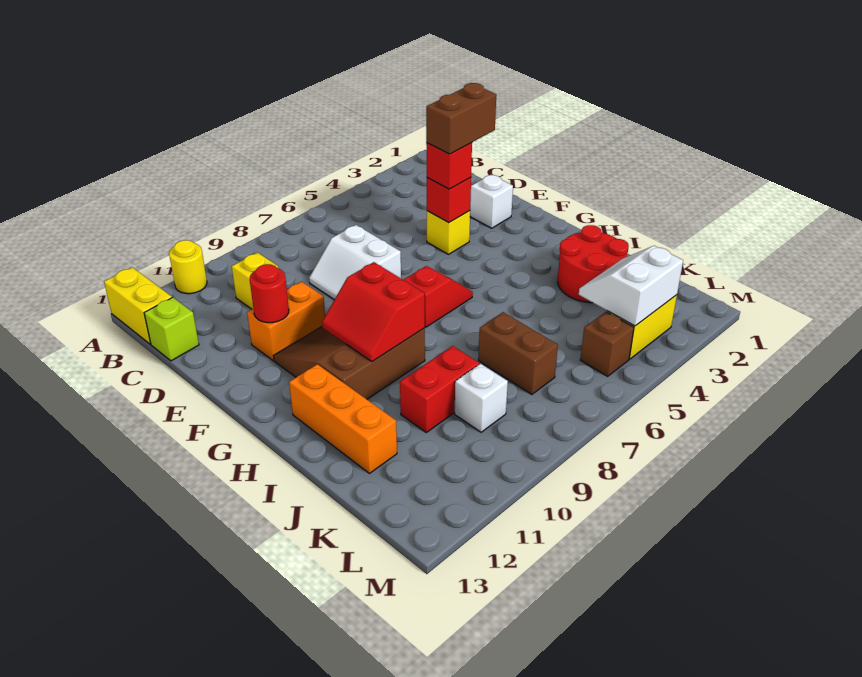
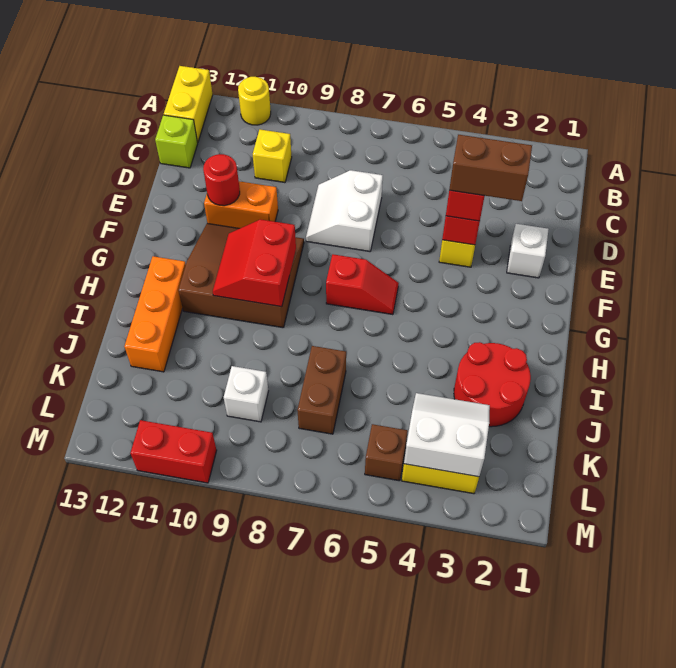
red 1x2 brick [400,346,479,432] -> red 1x2 brick moved to [130,420,217,483]

